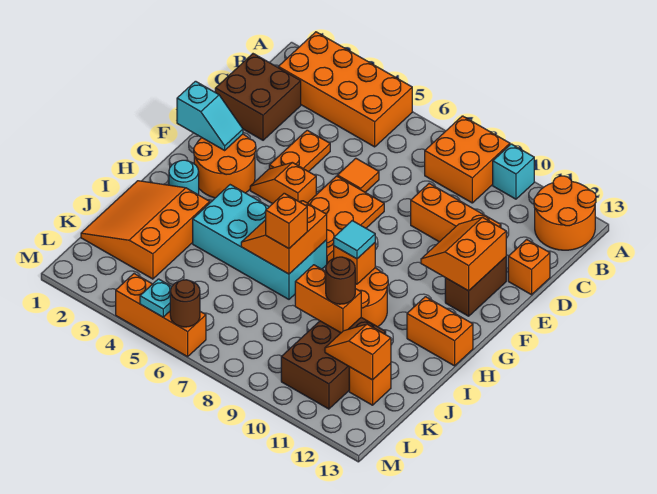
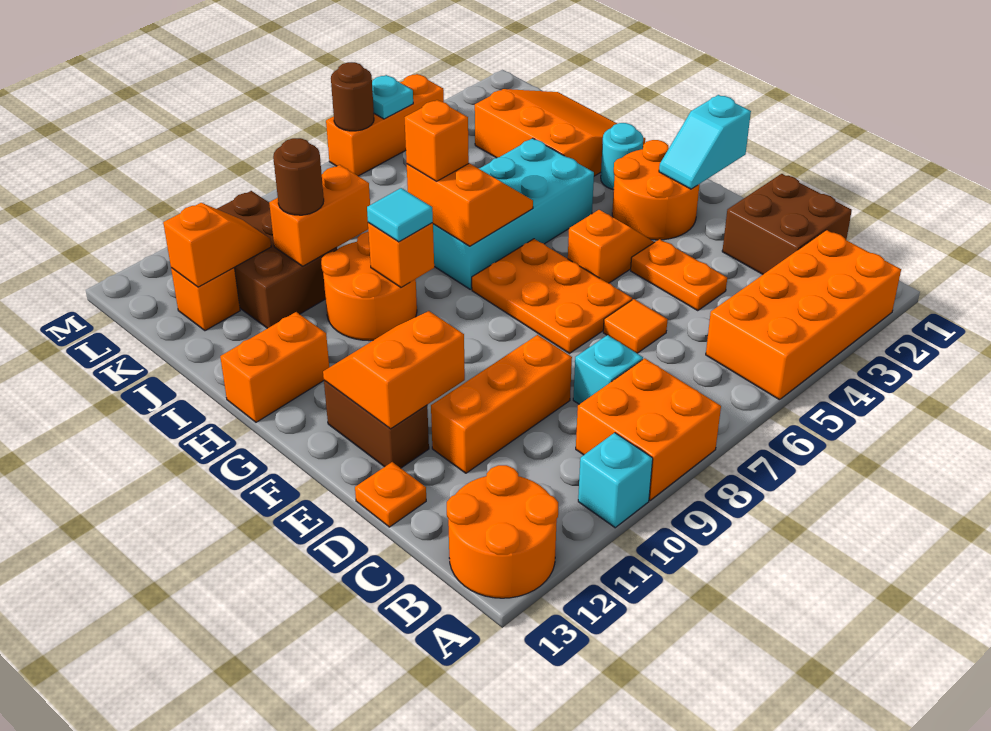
none -> cyan 1x1 brick [573,335,643,404]
orange 1x1 brick [508,239,550,295] -> orange 1x1 plate [355,462,426,527]
orange 2x2 slope [421,217,506,291] -> orange 2x2 slope turned to [323,311,465,429]

